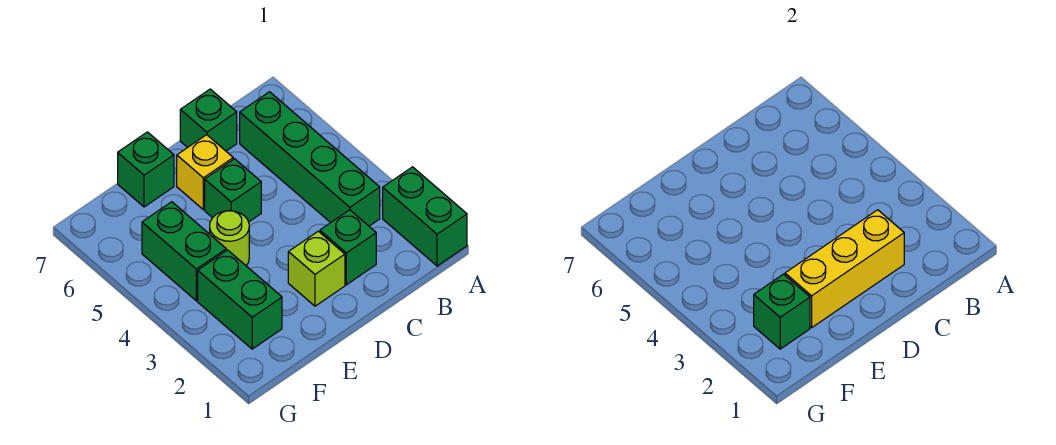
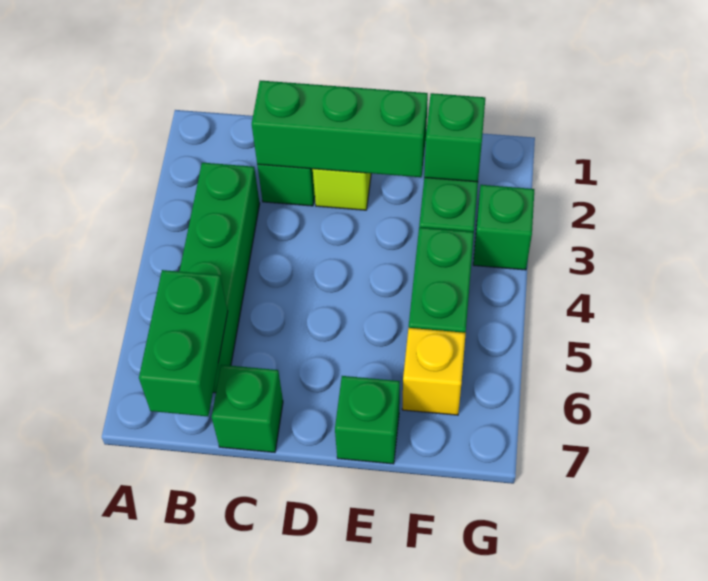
green 1x2 brick [383,167,467,266] -> green 1x2 brick moved to [139,270,228,417]
yellow 1x3 brick [785,210,904,328] -> green 1x3 brick [252,81,428,177]
green 1x1 brick [205,159,261,222] -> green 1x1 brick moved to [473,185,534,270]
yellow 1x1 brick [177,135,233,210] -> yellow 1x1 brick moved to [402,328,466,415]
lime 1x1 round brick [210,211,249,266] -> none

